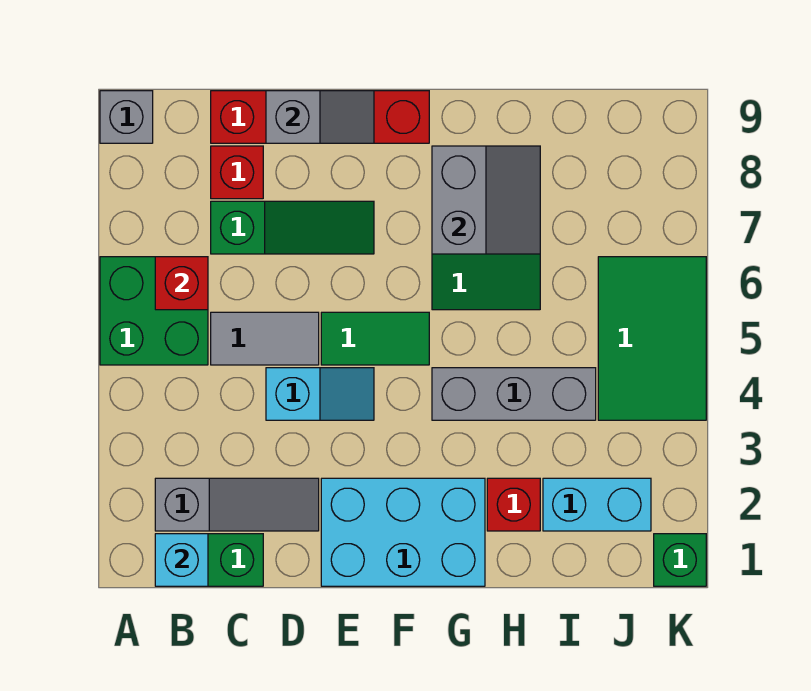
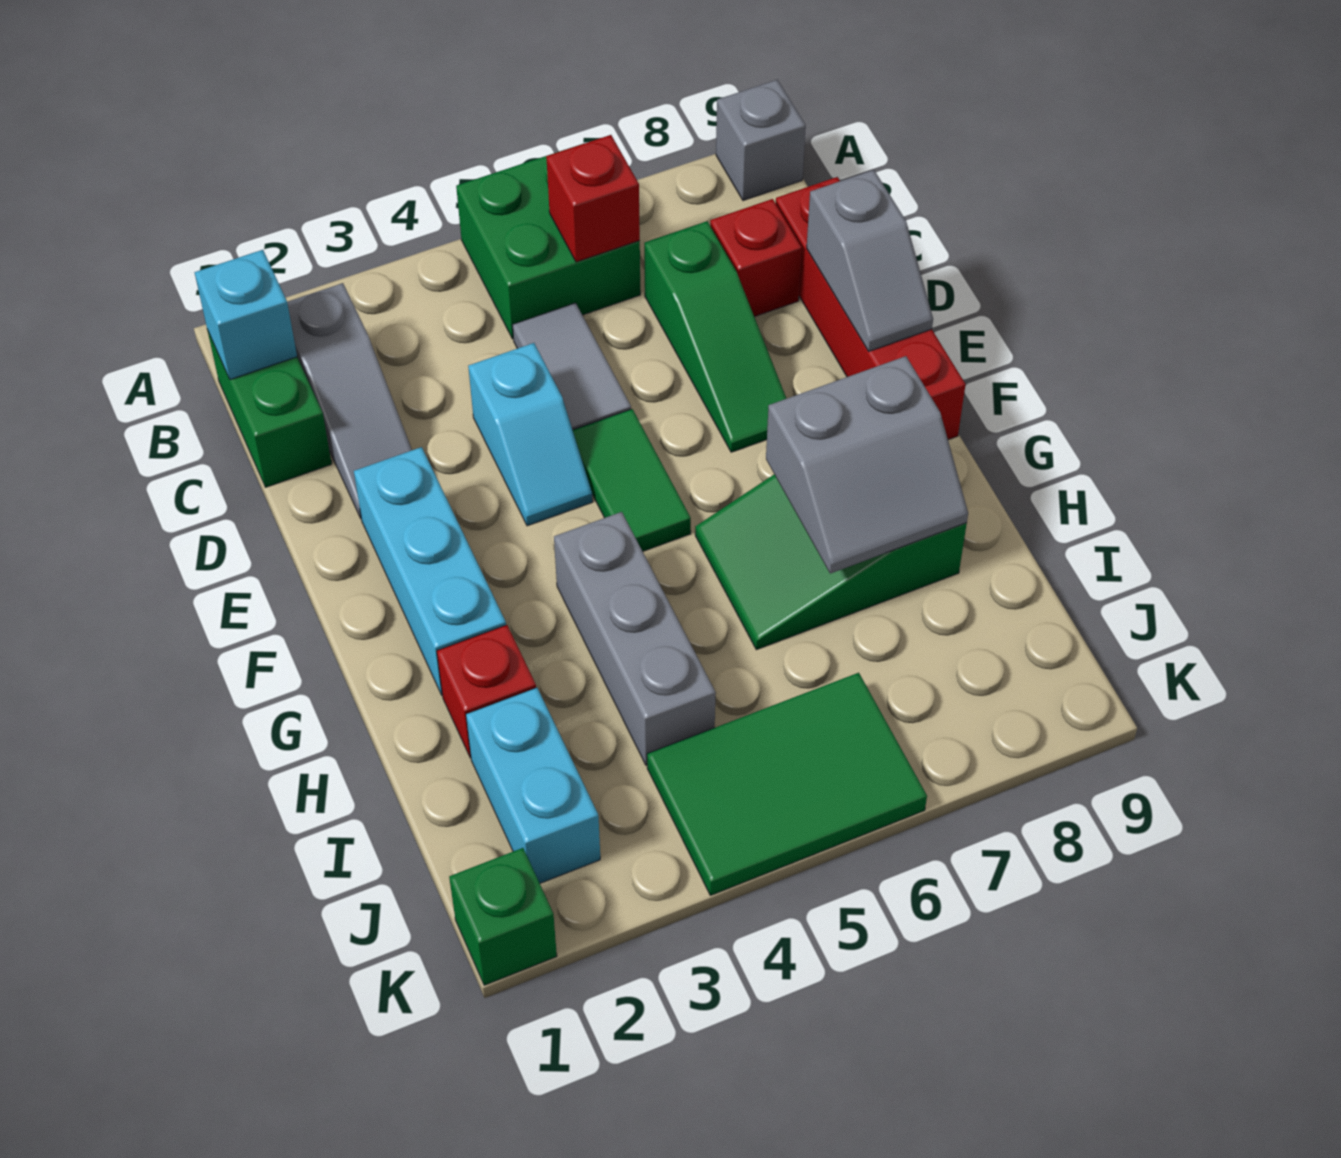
cyan 2x3 brick [321,478,485,586] -> cyan 1x3 brick [354,447,506,695]

